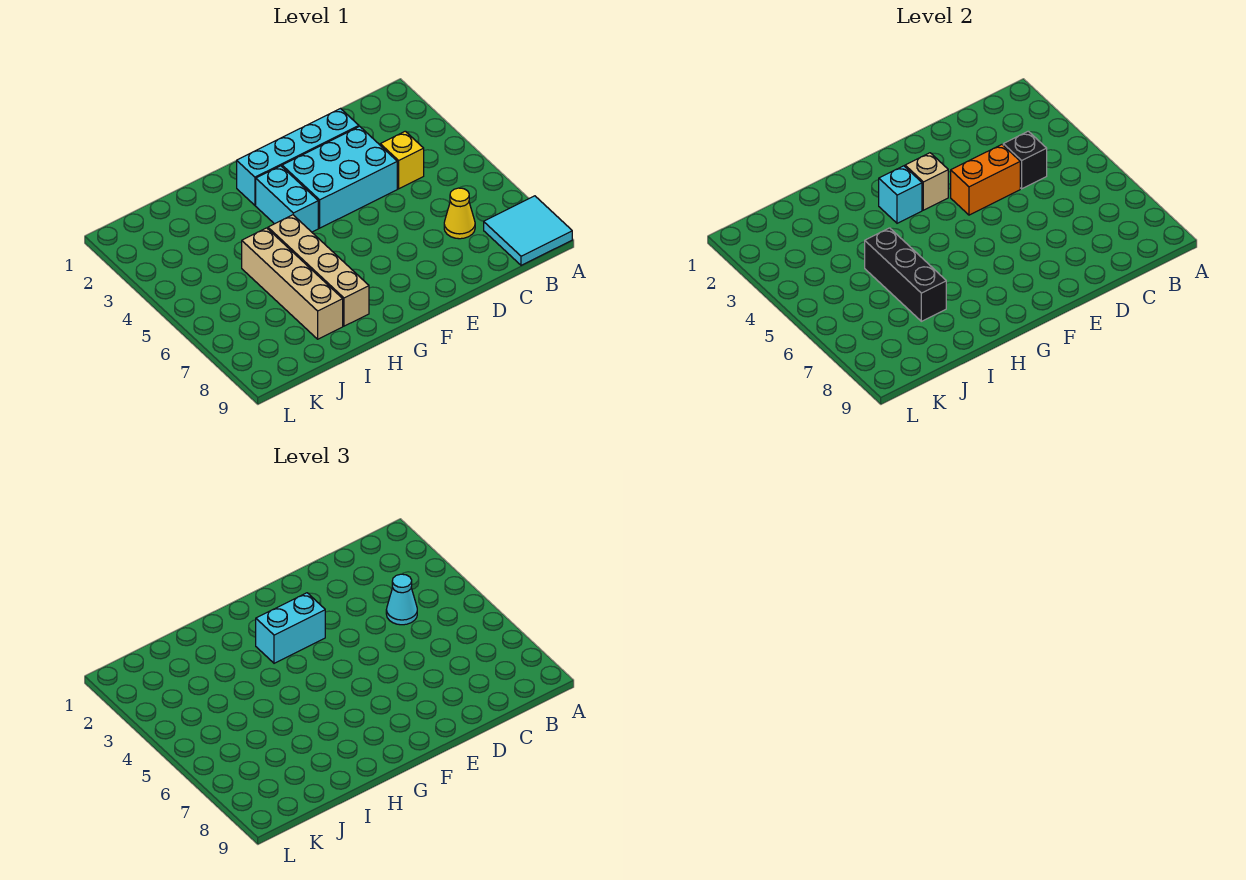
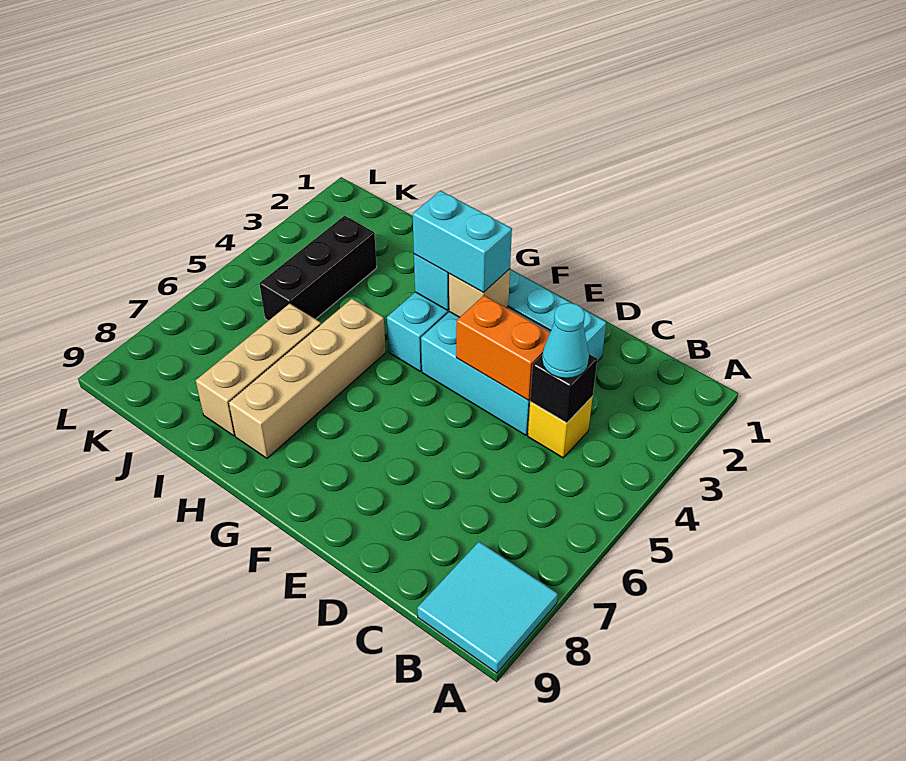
yellow 1x1 cone [444,188,475,239] -> none
tan 1x4 brick [242,228,343,339] -> tan 1x3 brick [196,304,321,436]
black 1x3 brick [865,228,946,321] -> black 1x3 brick moved to [259,216,377,321]

